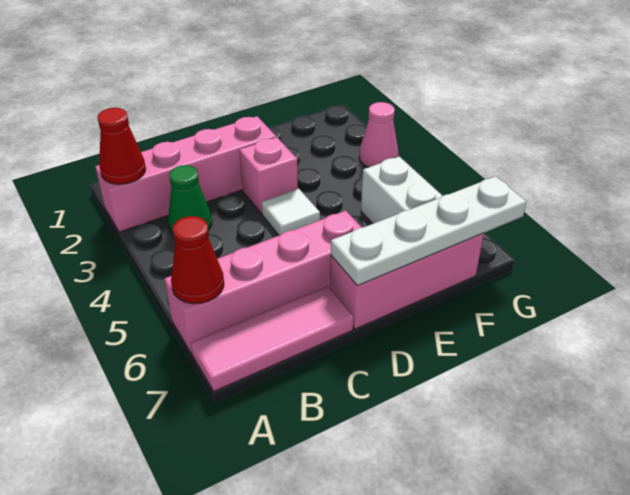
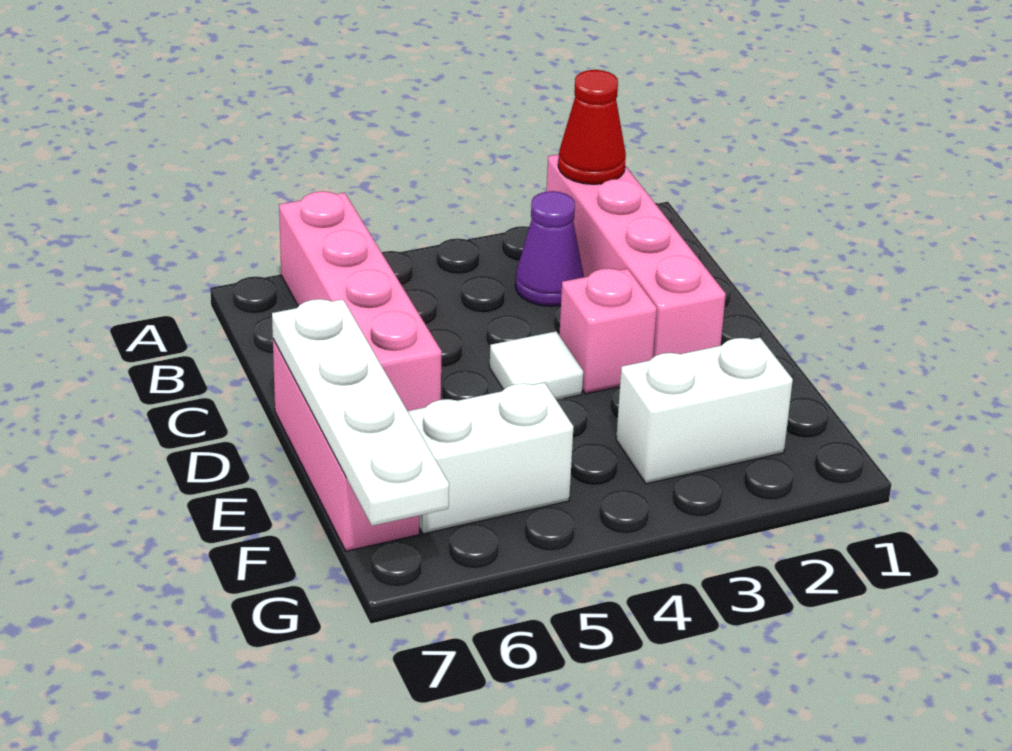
red 1x1 cone [171,216,224,304] -> none
pink 1x3 tile [191,286,354,391] -> none
green 1x1 cone [168,165,212,233] -> purple 1x1 cone [515,191,584,306]
none -> white 1x2 brick [616,338,793,484]
pink 1x1 cone [359,102,398,167] -> none

